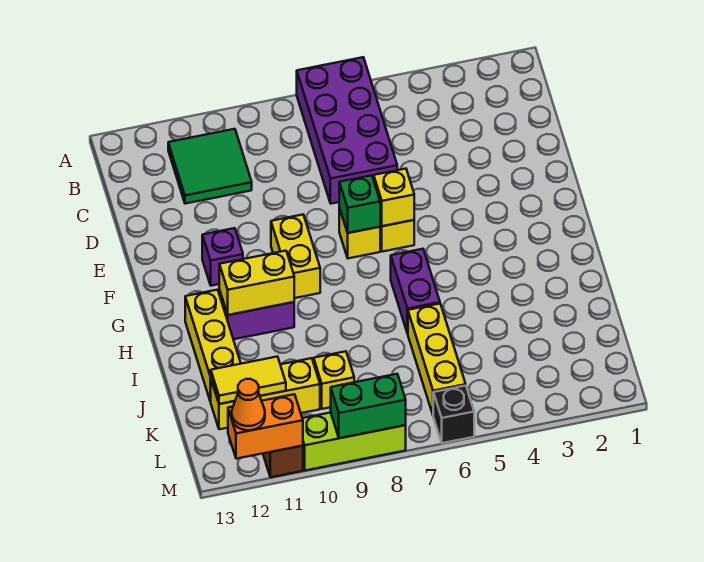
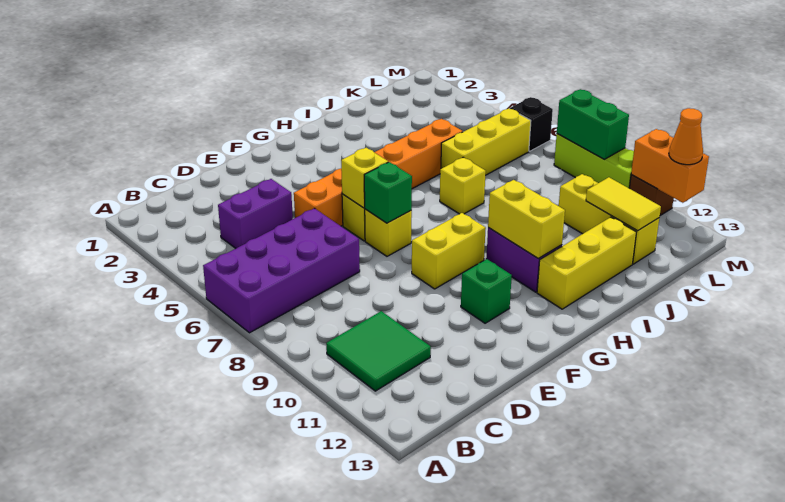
none -> orange 1x6 brick [294,119,463,226]
purple 1x1 brick [202,228,243,286] -> green 1x1 brick [461,259,512,323]
purple 1x2 brick [391,249,440,334] -> purple 1x2 brick moved to [218,179,293,248]
yellow 1x1 brick [314,351,354,409] -> yellow 1x1 brick moved to [440,157,486,214]

